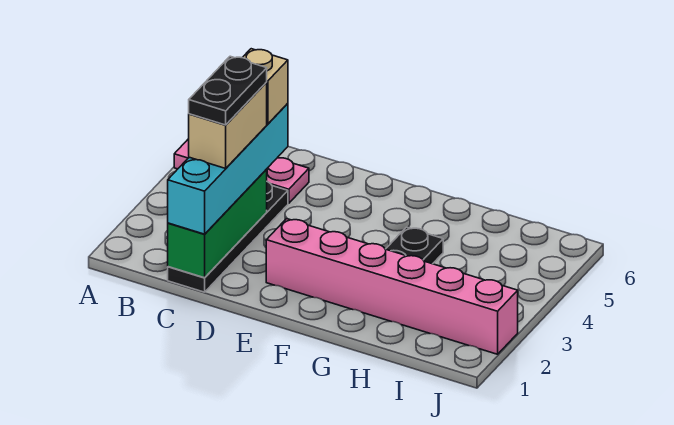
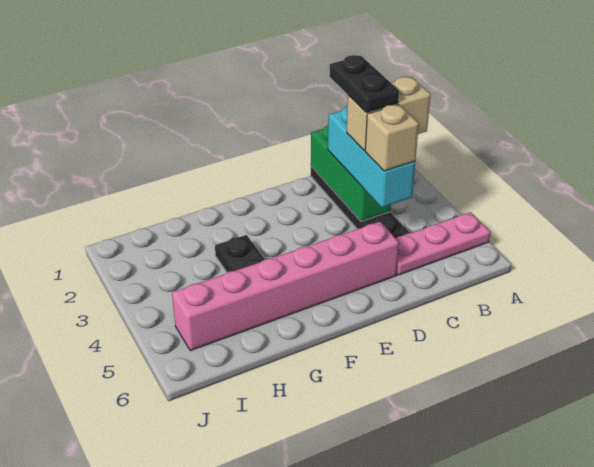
cyan 1x4 brick [168,103,288,234] -> cyan 1x3 brick [328,107,415,207]
tan 1x2 brick [189,82,267,168] -> tan 1x2 brick turned to [347,77,431,151]
pink 1x6 brick [266,219,518,354] -> pink 1x6 brick moved to [172,222,399,351]

